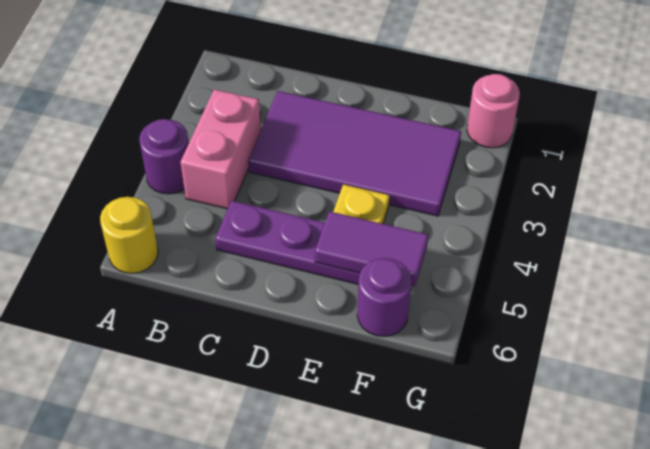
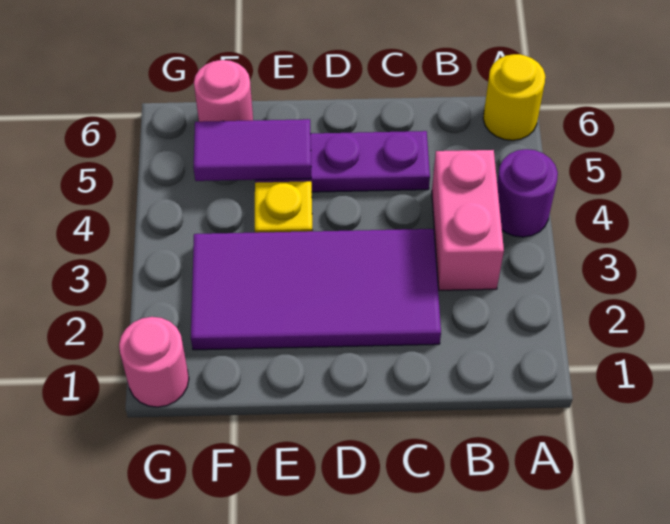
purple 1x1 round brick [357,258,412,337] -> pink 1x1 round brick [194,60,253,122]

